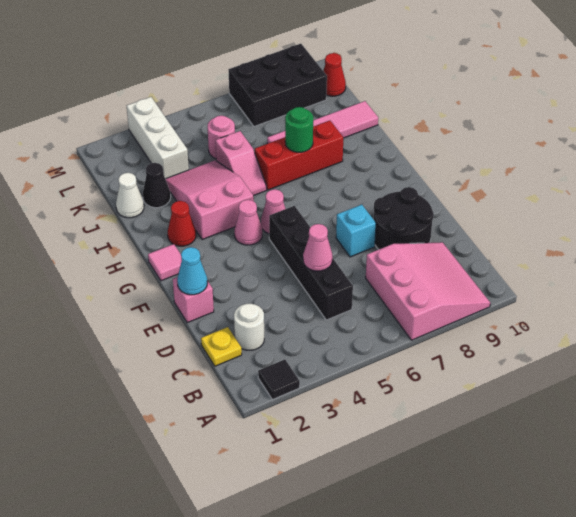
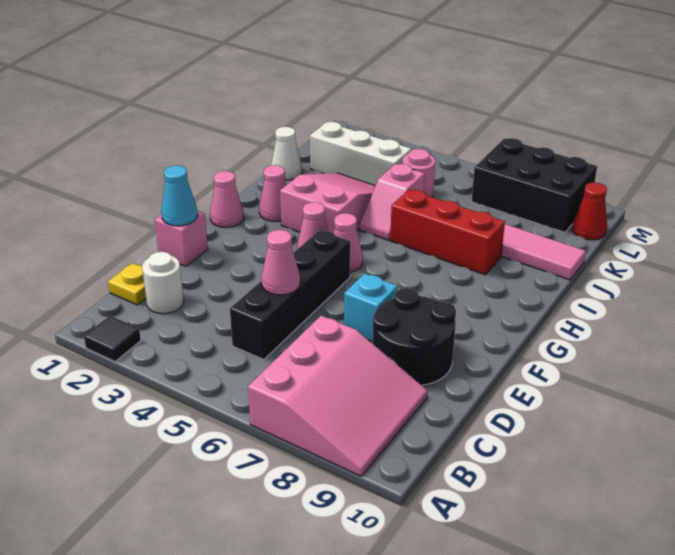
pink 1x1 tile [148,244,182,281] -> pink 1x1 cone [210,171,244,227]
red 1x1 cone [168,201,196,246] -> pink 1x1 cone [259,165,286,221]
green 1x1 round brick [285,107,313,152] -> none
black 1x1 cone [143,163,171,208] -> none
white 1x3 brick [127,97,189,179] -> white 1x3 brick turned to [310,122,411,186]

